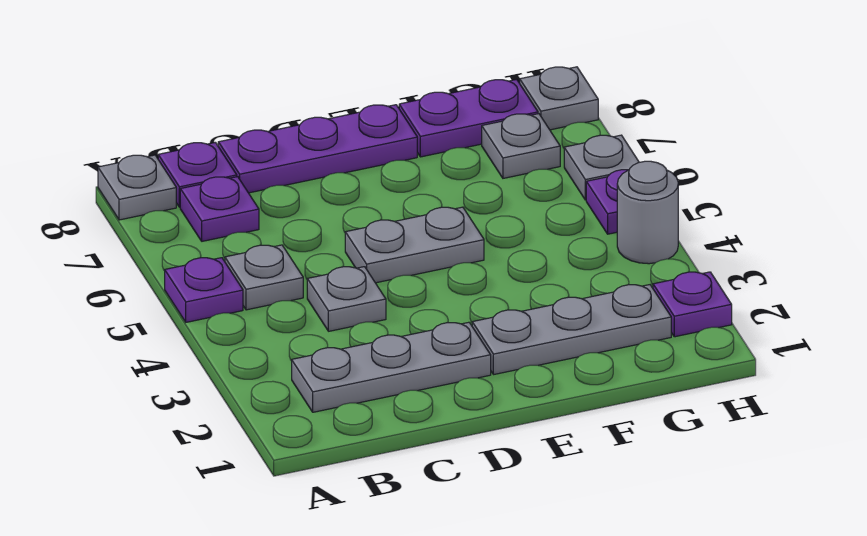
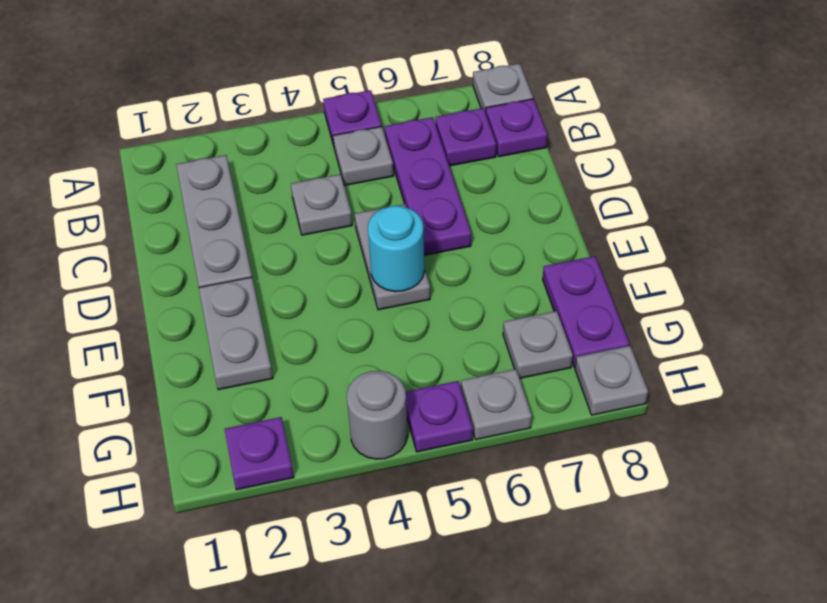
purple 1x3 plate [218,105,417,193] -> purple 1x3 plate moved to [385,117,471,255]
grey 1x3 plate [472,285,671,375] -> grey 1x2 plate [199,277,273,390]
none -> cyan 1x1 round brick [368,206,425,292]

